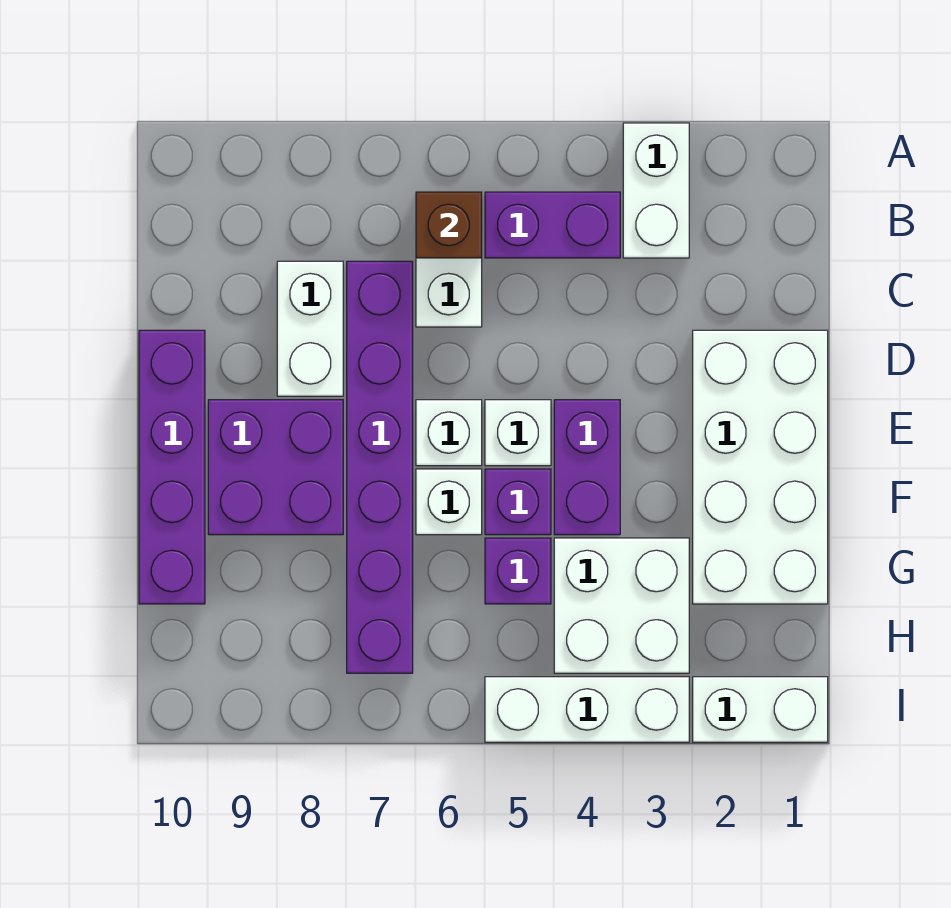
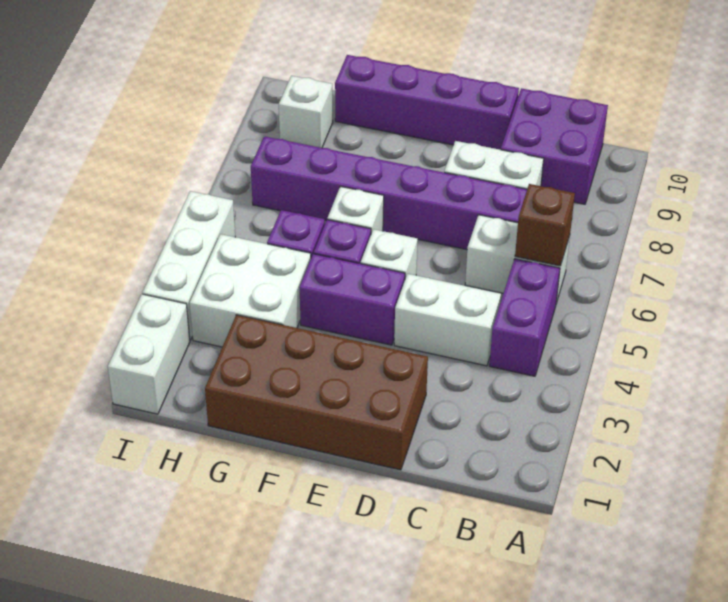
white 1x2 brick [623,123,689,258] -> white 1x2 brick moved to [394,274,501,366]
white 2x4 brick [693,330,828,604] -> brown 2x4 brick [205,315,428,470]
white 1x1 brick [416,400,482,466] -> white 1x1 brick moved to [279,76,333,148]
purple 2x2 brick [208,400,343,535] -> purple 2x2 brick moved to [501,88,608,204]

